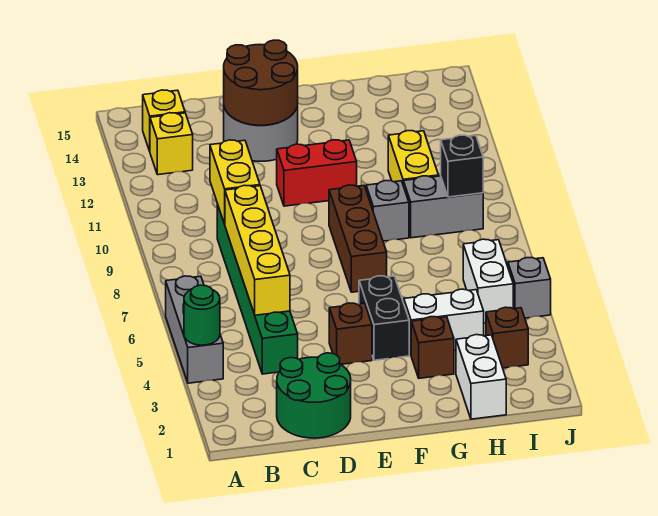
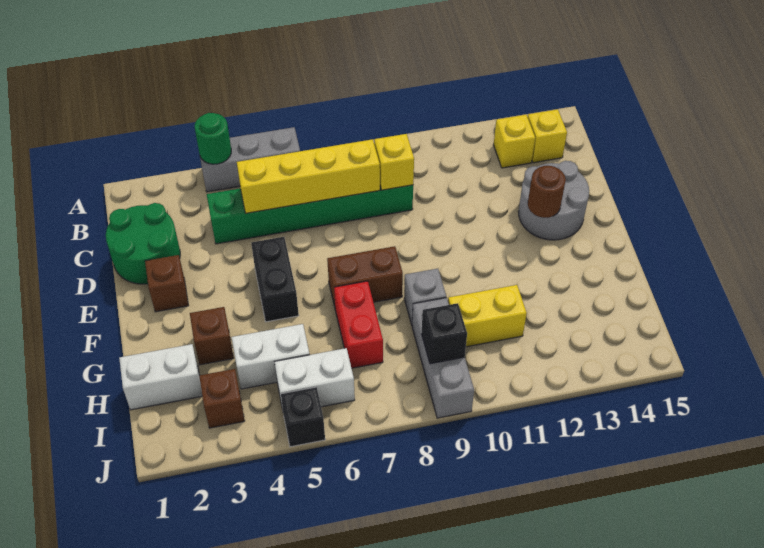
yellow 1x2 brick [210,140,260,224] -> yellow 1x1 brick [374,134,414,190]
brown 2x2 round brick [224,40,298,125] -> brown 1x1 round brick [528,166,566,218]
brown 1x1 brick [329,303,372,364] -> brown 1x1 brick moved to [145,255,189,312]
red 1x2 brick [277,140,357,206] -> red 1x2 brick moved to [334,281,383,368]
black 1x2 brick [359,276,409,360] -> black 1x2 brick turned to [251,237,299,322]
brown 1x3 brick [329,185,387,292] -> brown 1x2 brick [327,246,403,307]
white 1x2 brick [404,289,484,354] -> white 1x2 brick turned to [232,324,310,389]
grey 1x2 brick [403,176,483,238] -> grey 1x3 brick [412,298,474,418]
grey 1x1 brick [508,258,551,318] -> black 1x1 brick [281,387,325,447]

